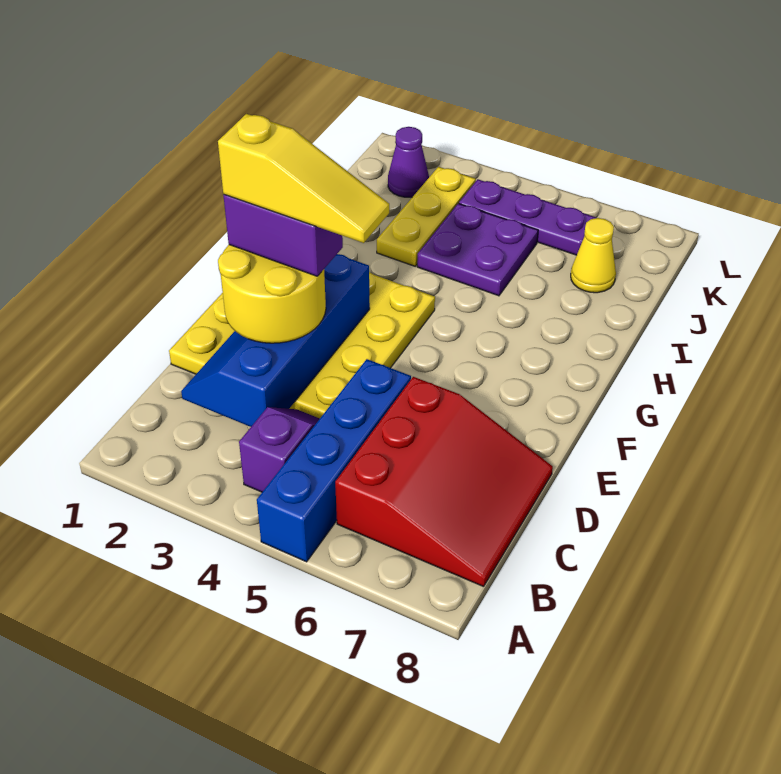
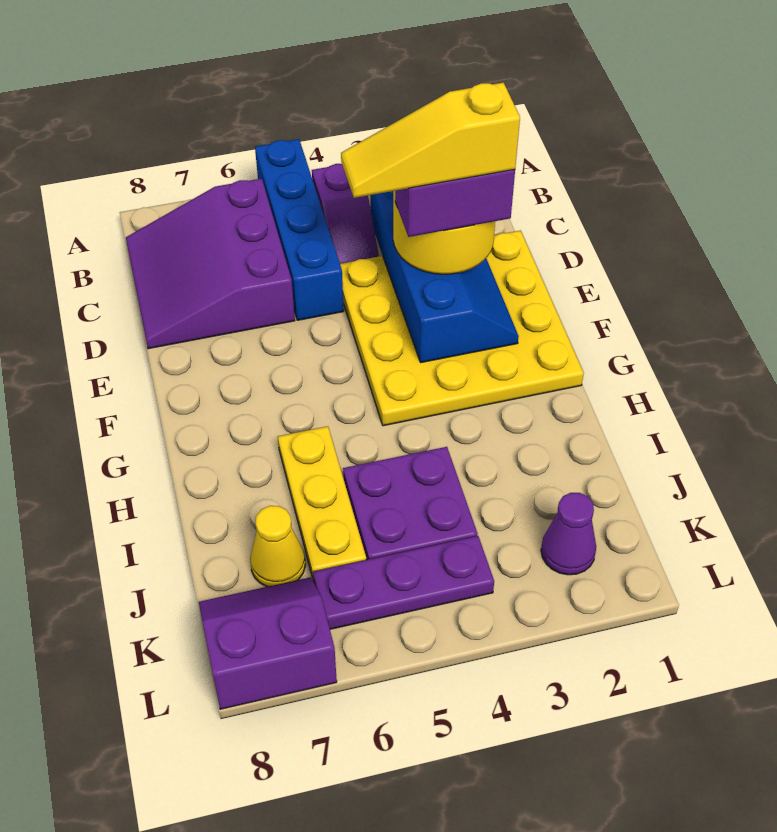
red 3x3 slope [335,377,553,587] -> purple 3x3 slope [126,179,295,349]
yellow 1x3 plate [377,167,476,266] -> yellow 1x3 plate moved to [278,426,366,581]
none -> purple 2x2 slope [199,577,337,709]

